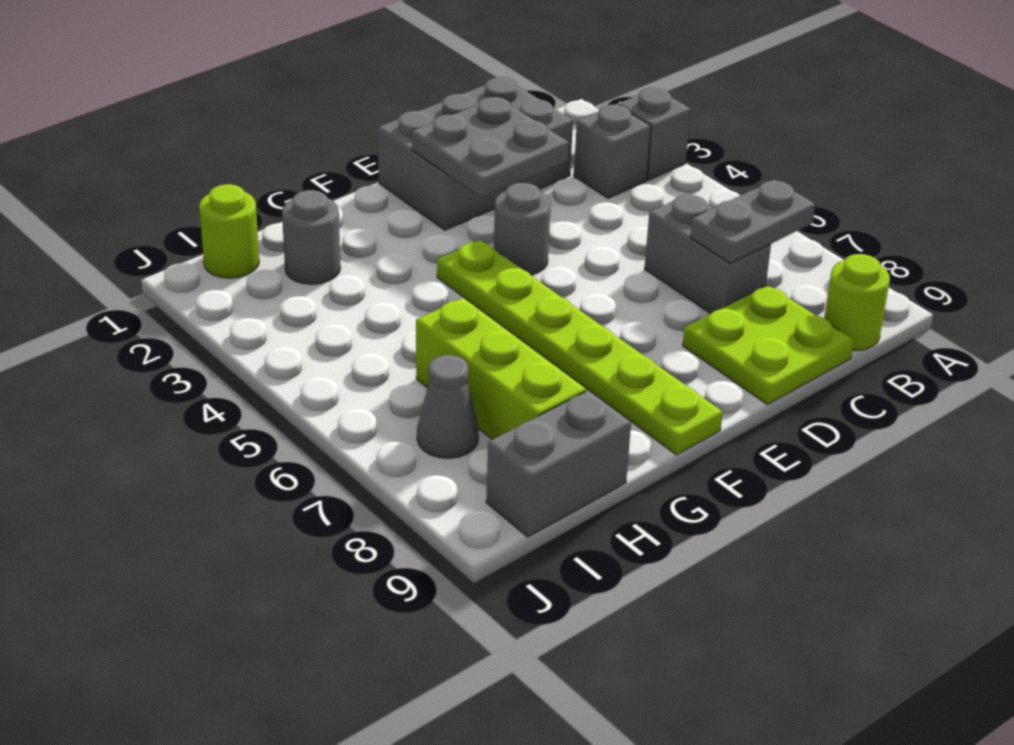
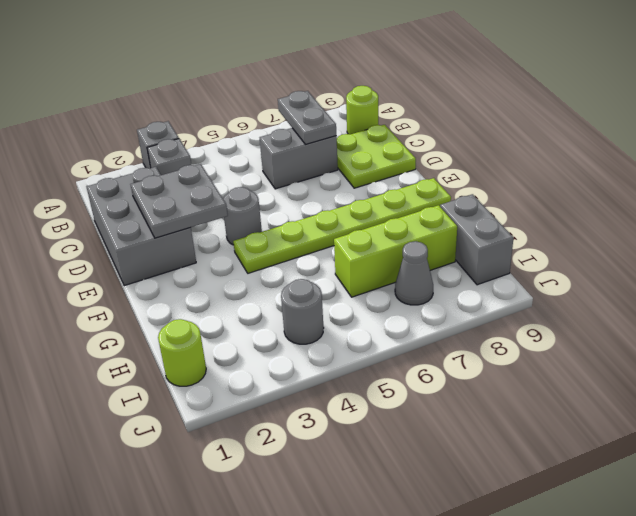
grey 1x1 round brick [282,190,340,284] -> grey 1x1 round brick moved to [281,279,324,344]

